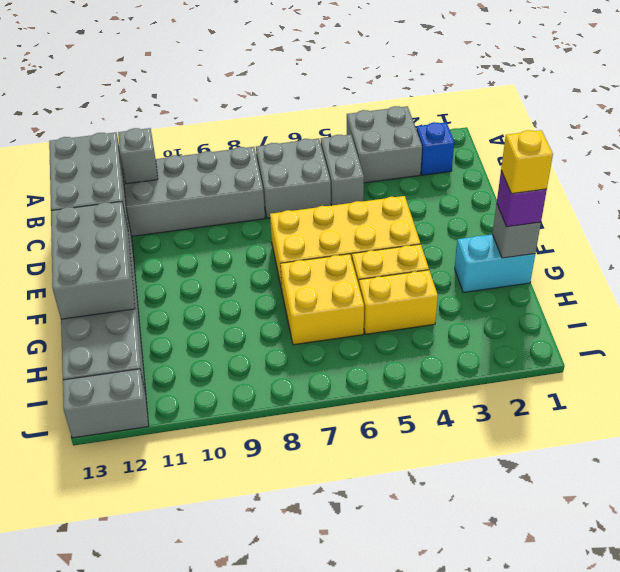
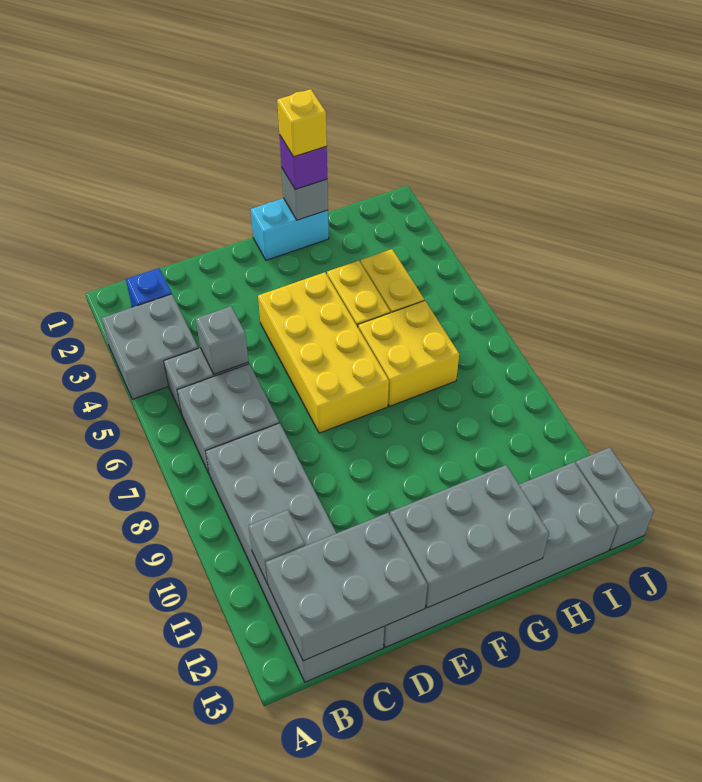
none -> grey 1x1 brick [196,306,249,374]
cyan 1x2 brick [455,234,535,293] -> cyan 1x2 brick turned to [251,198,329,260]

